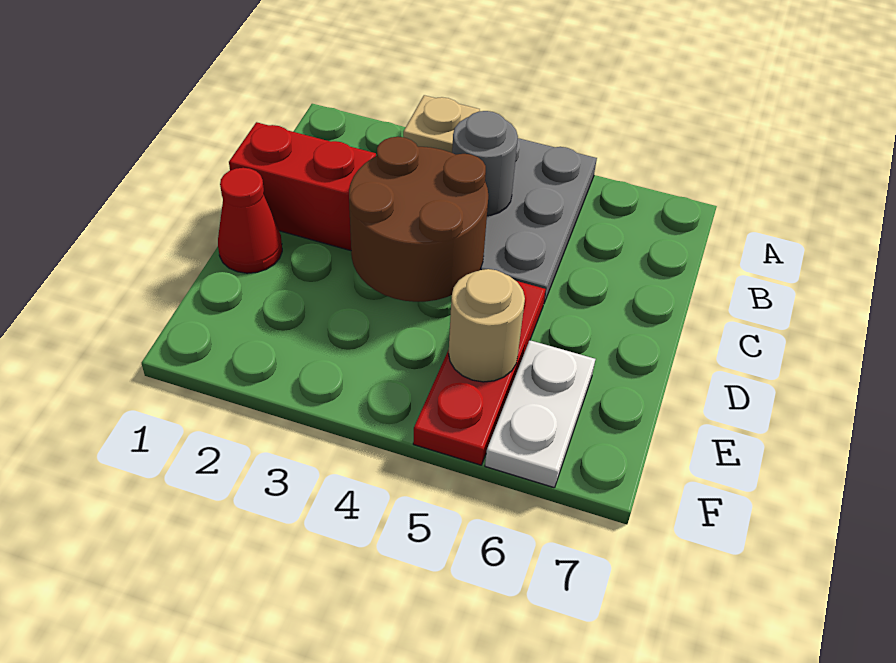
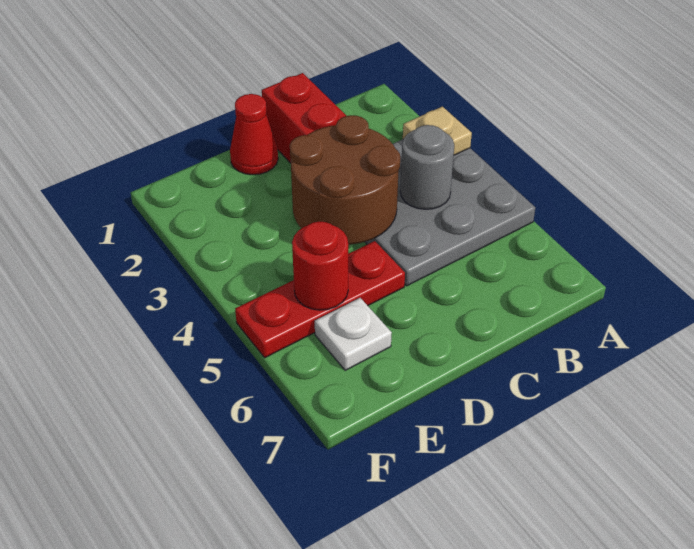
tan 1x1 round brick [449,269,525,382] -> red 1x1 round brick [292,222,348,310]
white 1x2 plate [485,340,595,488] -> white 1x1 plate [315,298,392,370]

